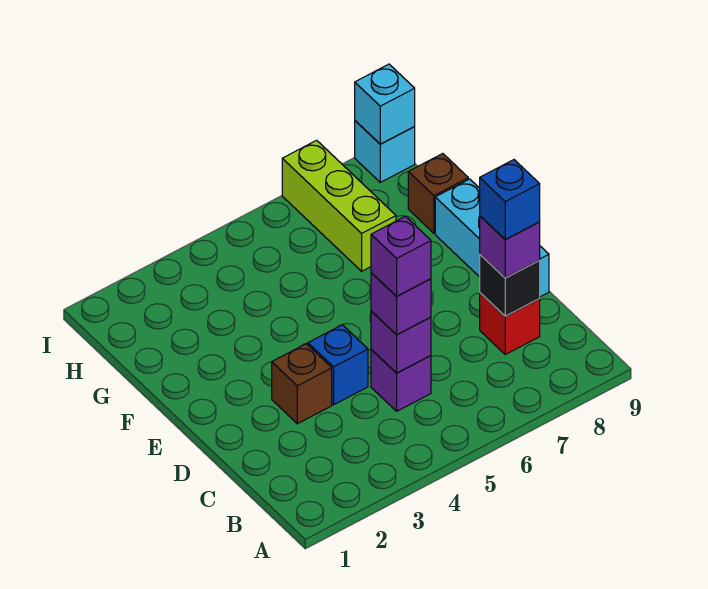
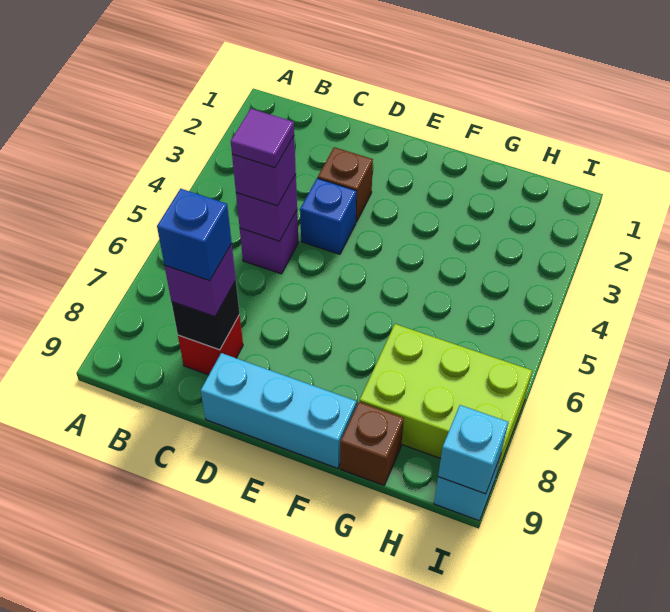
purple 1x1 brick [371,216,431,296] -> purple 1x1 tile [231,109,294,168]
lime 1x3 brick [282,140,396,271] -> lime 2x3 brick [360,324,532,476]

